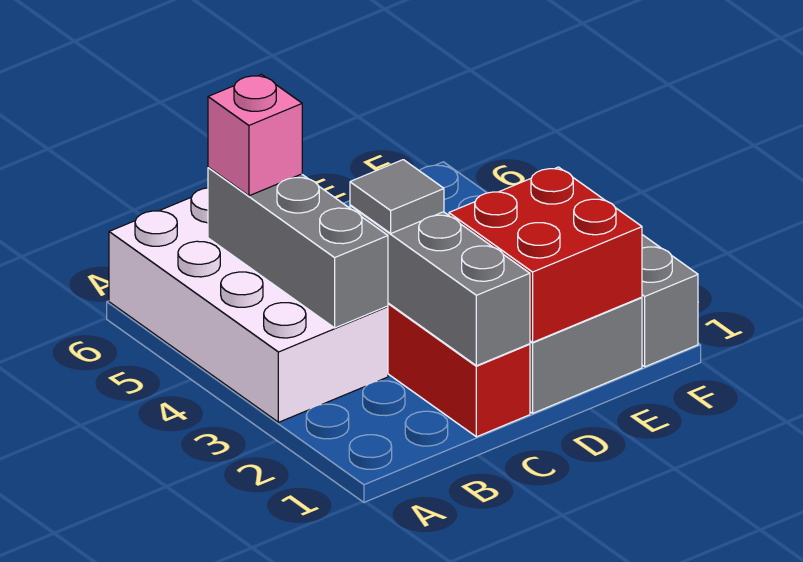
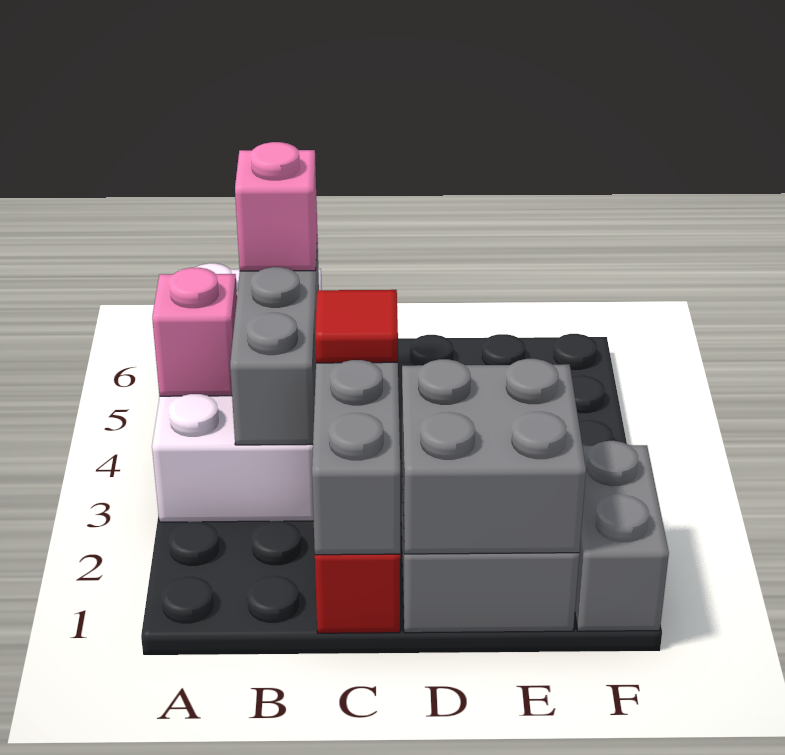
none -> pink 1x1 brick [152,268,237,396]
grey 1x1 tile [350,160,444,233] -> red 1x1 tile [315,290,398,363]
red 2x2 brick [449,167,642,342] -> grey 2x2 brick [402,359,586,554]

